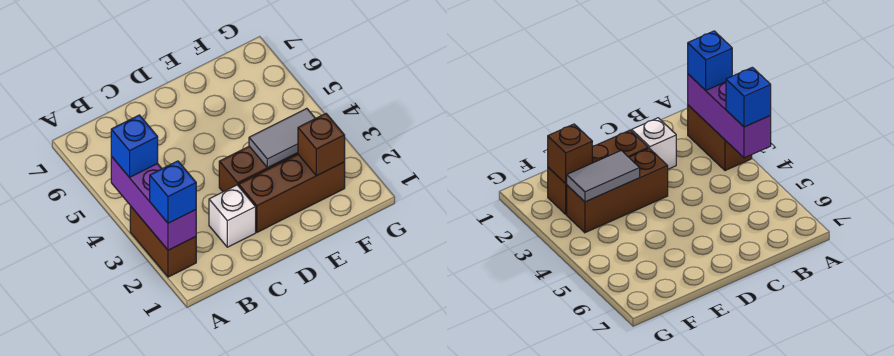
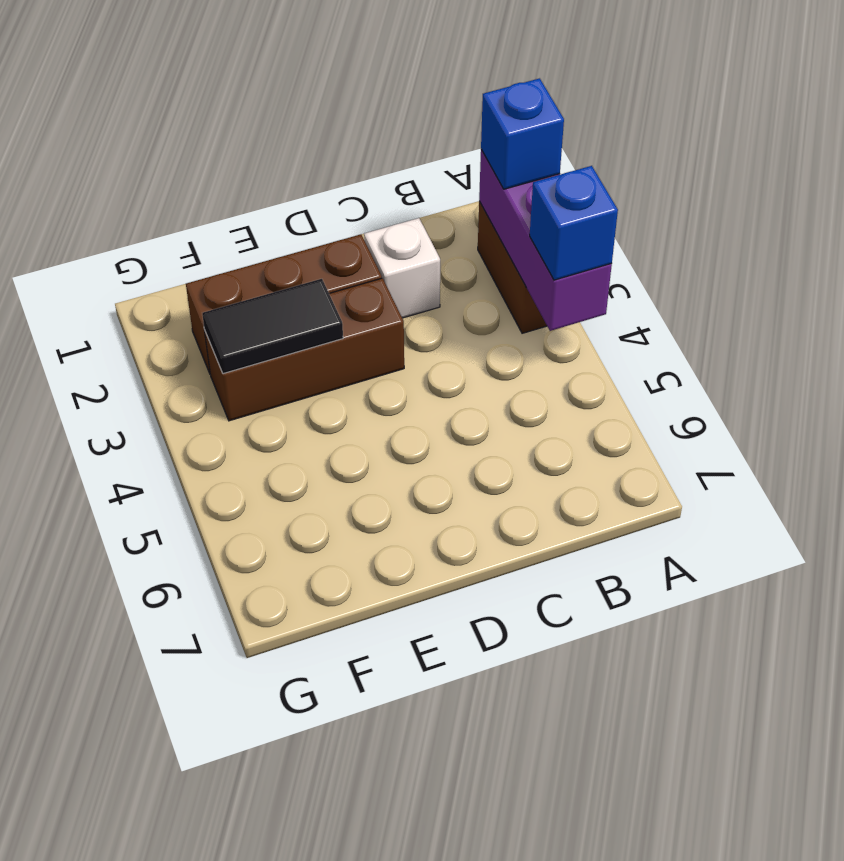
grey 1x2 tile [249,108,315,168] -> black 1x2 tile [202,279,343,374]
brown 1x1 brick [298,114,345,176] -> none

